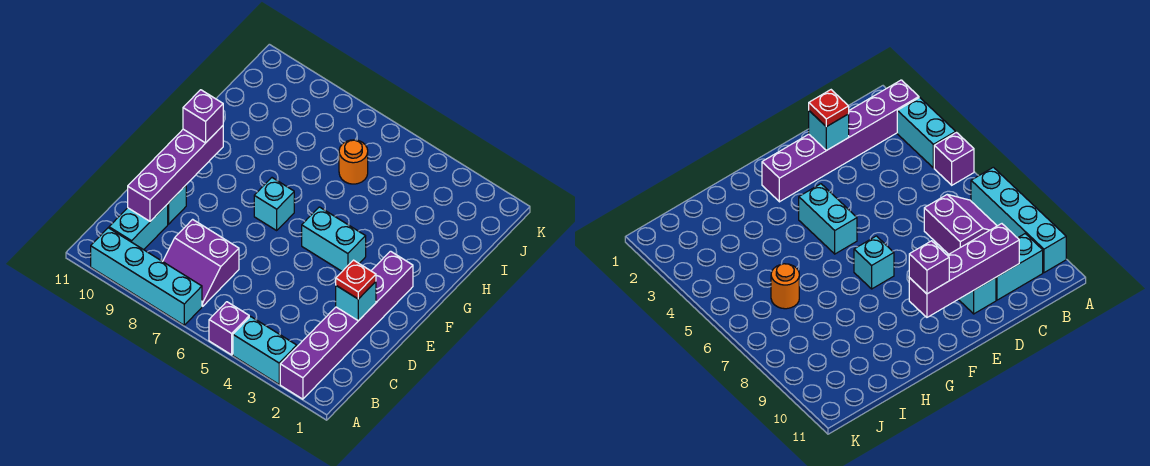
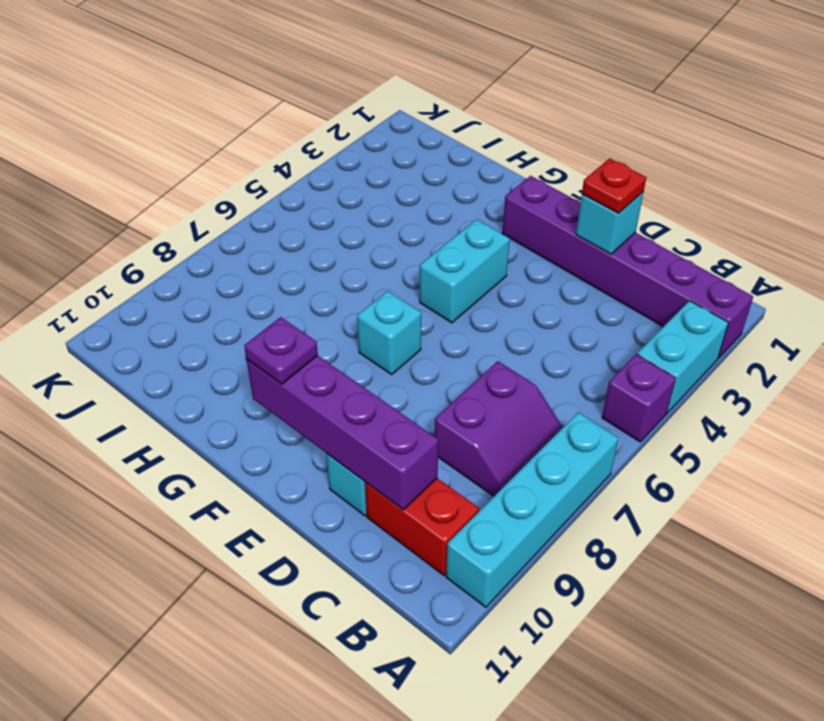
cyan 1x2 brick [109,204,168,250] -> red 1x2 brick [365,478,479,575]
purple 1x1 brick [183,90,223,143] -> purple 1x1 plate [244,317,318,384]
orange 1x1 round brick [339,140,368,184] -> none

